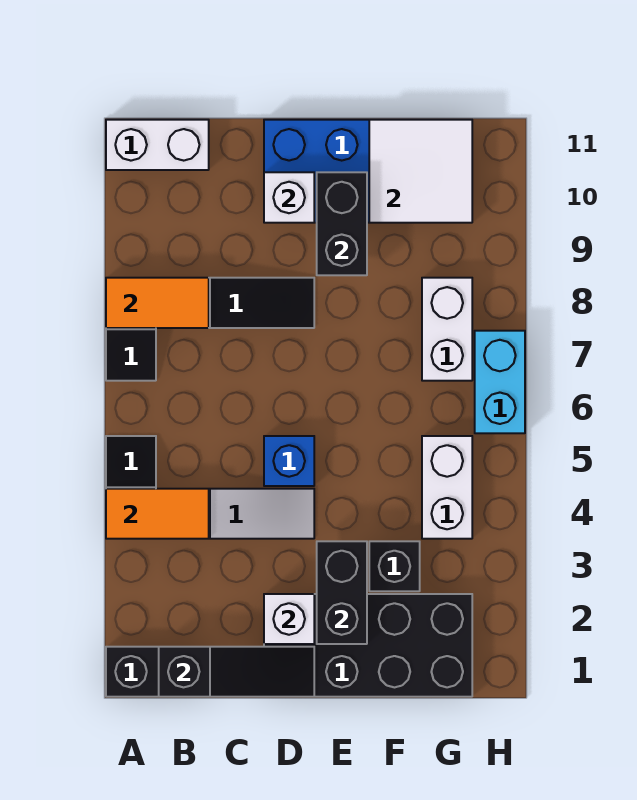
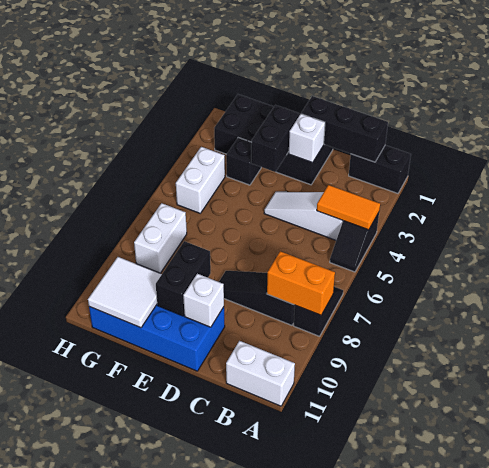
orange 1x2 tile [106,278,209,328] -> orange 1x2 brick [267,251,335,315]
black 1x3 slope [159,647,314,697] -> black 1x3 brick [301,96,388,162]
blue 1x1 brick [264,436,314,486] -> none
cyan 1x2 brick [475,331,525,433] -> none

